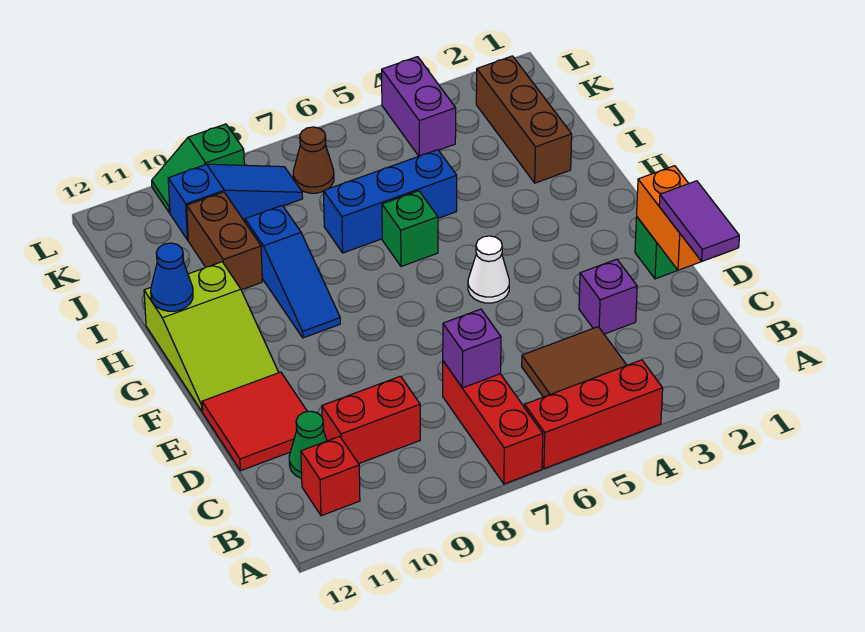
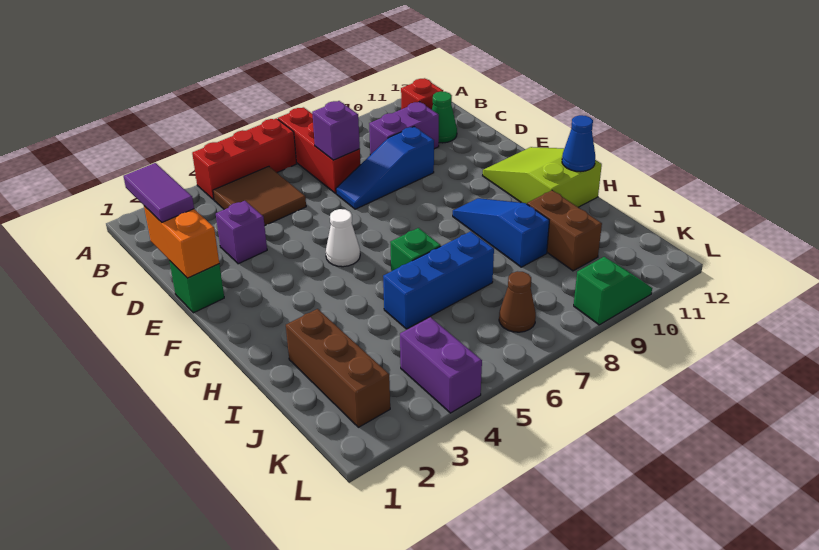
red 1x2 brick [322,376,420,464] -> purple 1x2 brick [369,102,439,155]
red 2x2 tile [202,372,307,471] -> none
blue 1x3 slope [168,164,303,240] -> blue 1x3 slope moved to [336,127,434,209]

